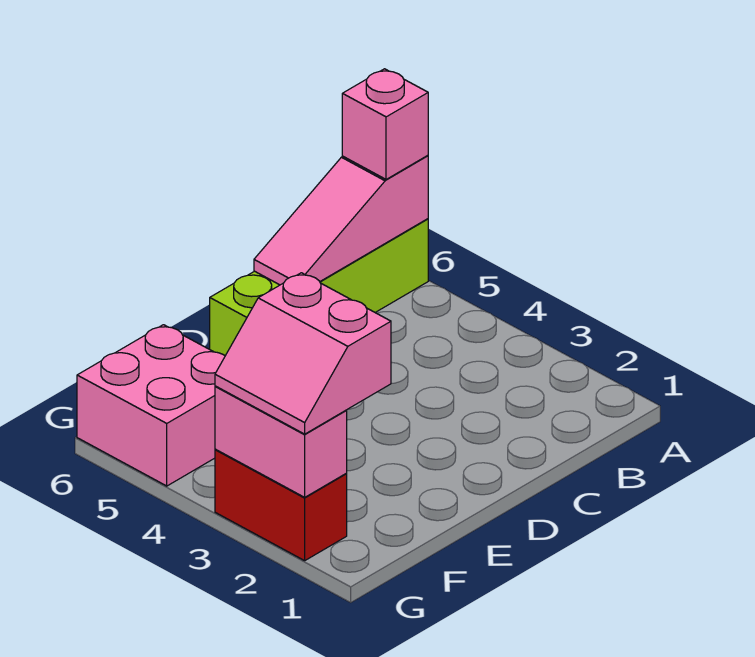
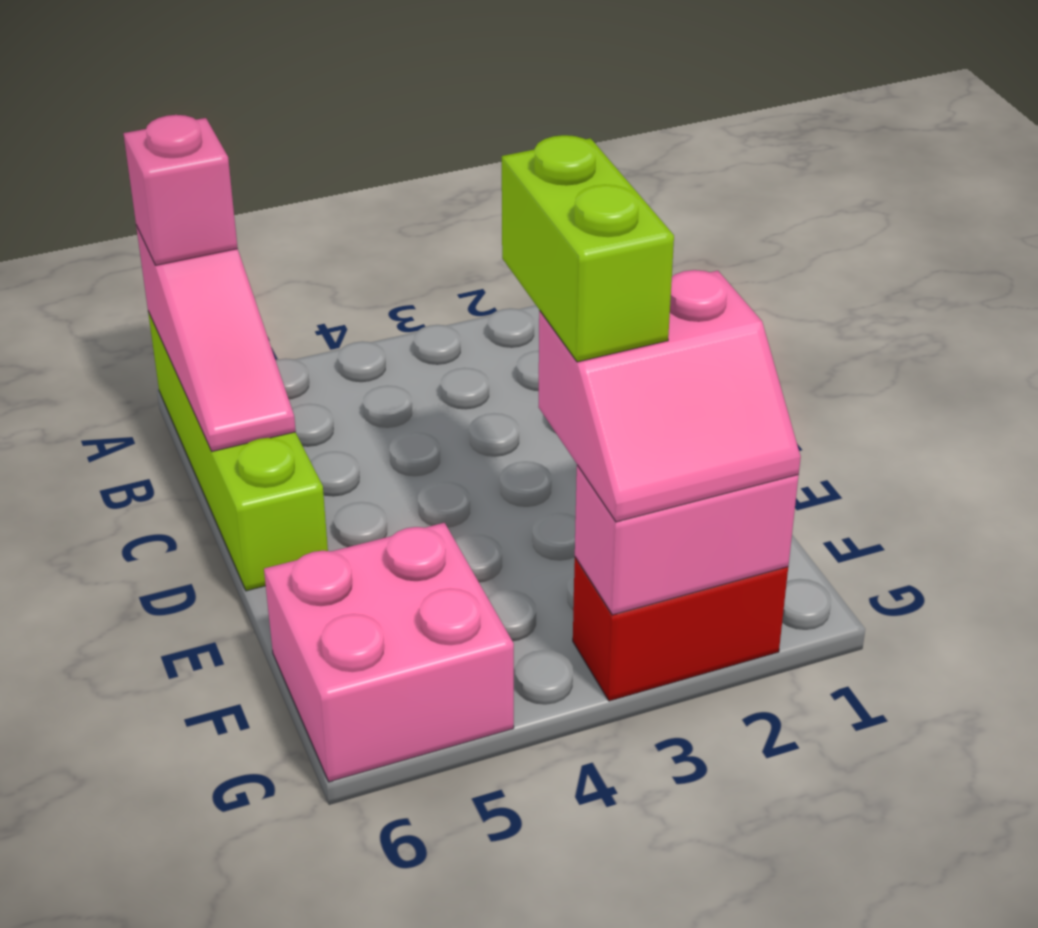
none -> lime 1x2 brick [502,135,674,362]

